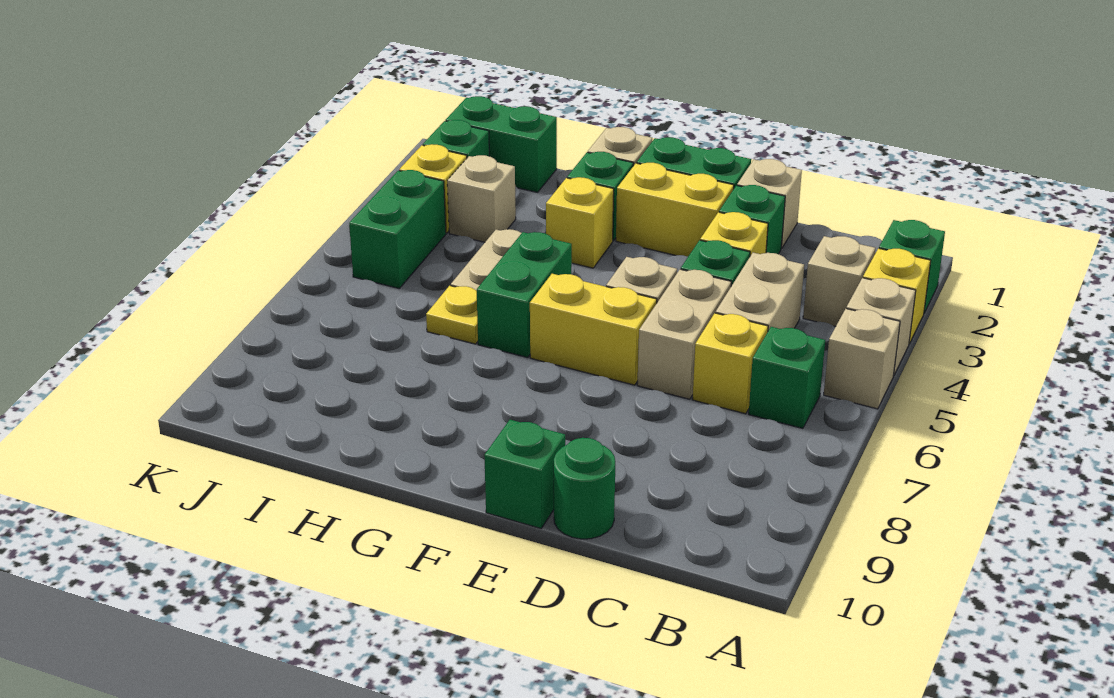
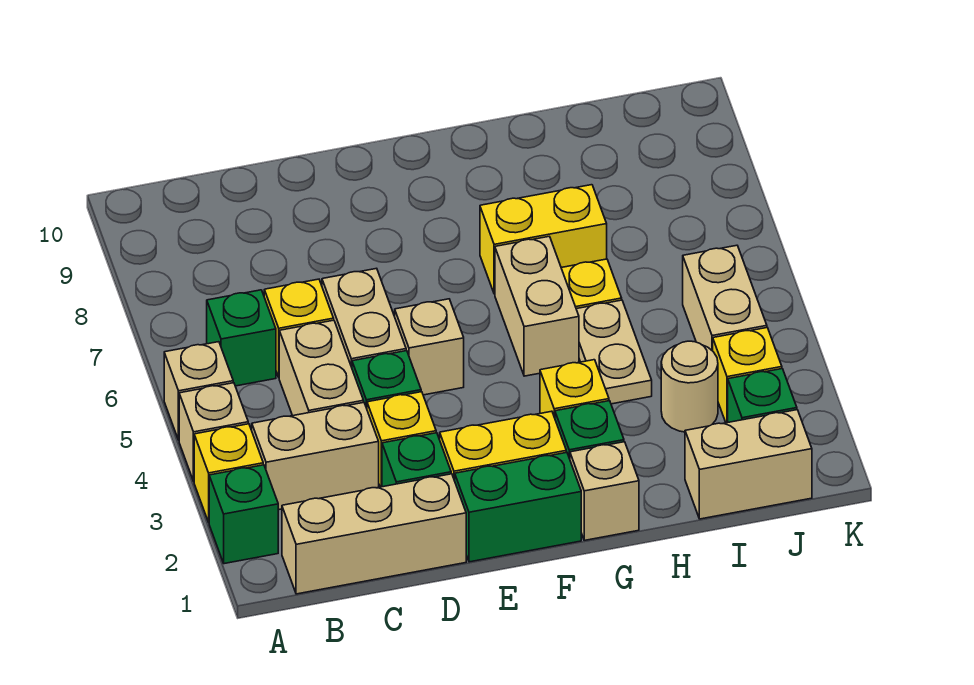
tan 1x1 brick [803,236,876,326] -> tan 1x2 brick [252,403,379,510]
tan 1x1 brick [737,159,802,249] -> tan 1x3 brick [282,474,466,594]
green 1x1 round brick [554,438,615,539] -> none
yellow 1x2 brick [530,274,657,385] -> yellow 1x2 brick moved to [480,185,607,294]
green 1x1 brick [484,420,565,528] -> none
green 1x2 brick [477,232,572,358] -> tan 1x2 brick [495,236,579,376]
green 1x2 brick [446,96,557,192] -> tan 1x2 brick [685,410,812,519]
tan 1x1 brick [447,155,516,242] -> tan 1x1 round brick [661,341,718,432]
green 1x2 brick [349,170,446,288] -> tan 1x2 brick [683,245,767,351]

